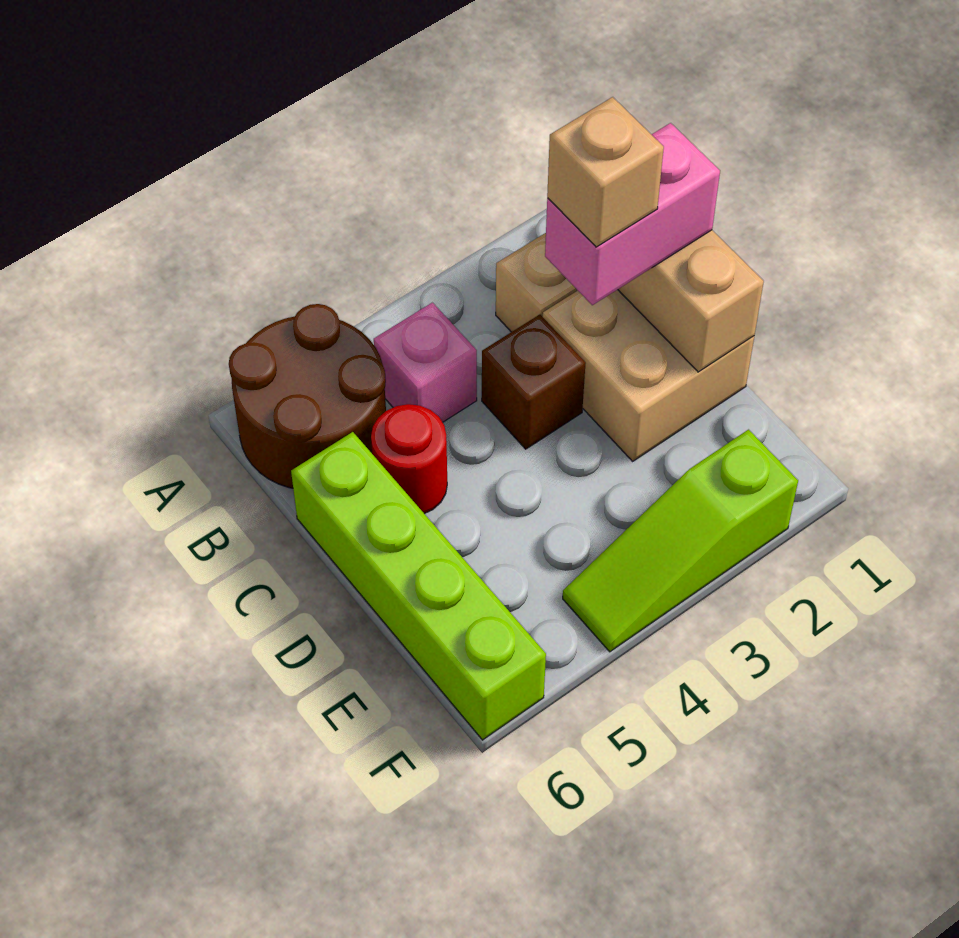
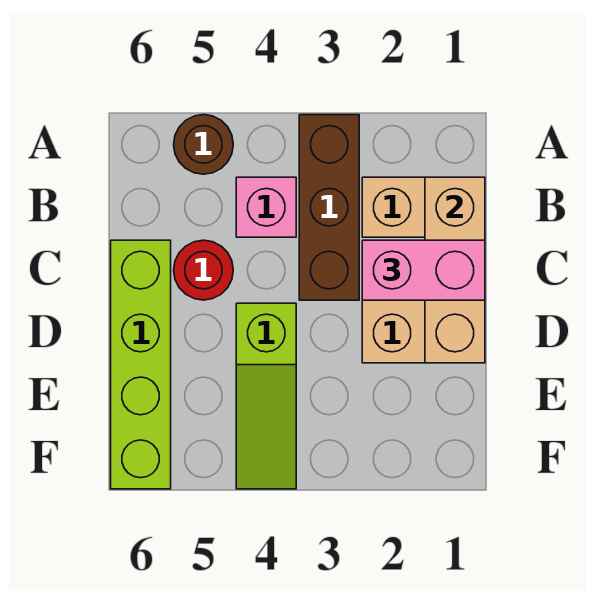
brown 2x2 round brick [229,304,386,488] -> brown 1x1 round brick [174,115,233,174]
tan 1x1 brick [547,97,664,247] -> none
brown 1x1 brick [482,315,586,449] -> brown 1x3 brick [299,115,359,300]
lime 1x3 slope [563,430,798,652] -> lime 1x3 slope turned to [236,303,296,489]

